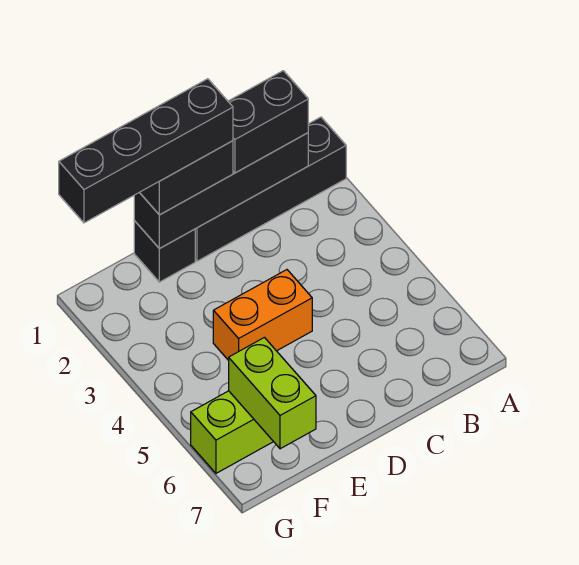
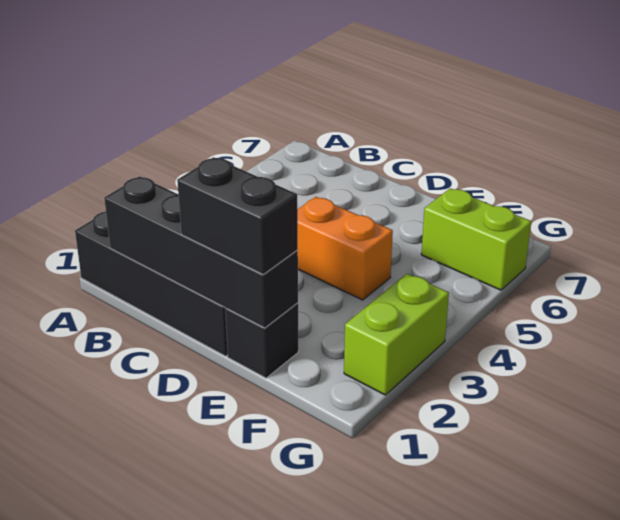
black 1x2 brick [228,71,308,173] -> none
black 1x4 brick [59,79,233,223] -> none
lime 1x2 brick [229,337,316,449] -> lime 1x2 brick moved to [344,274,449,395]

